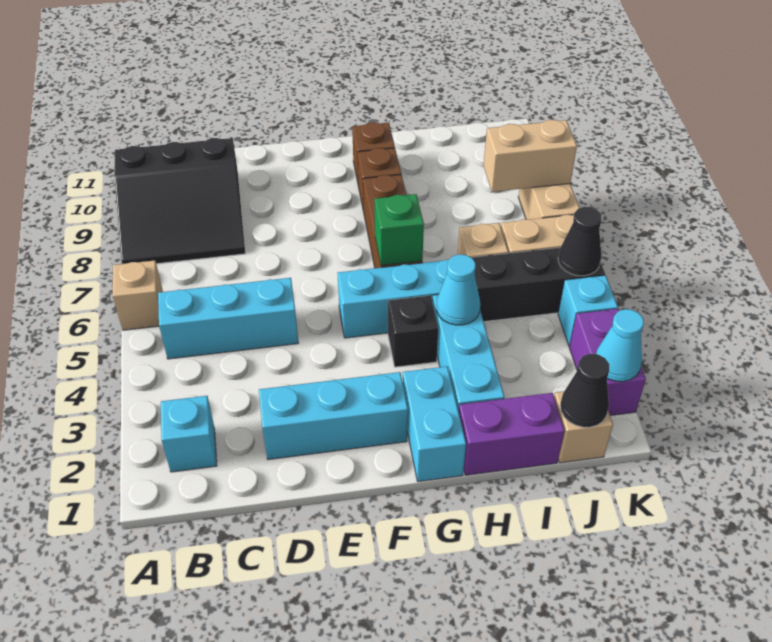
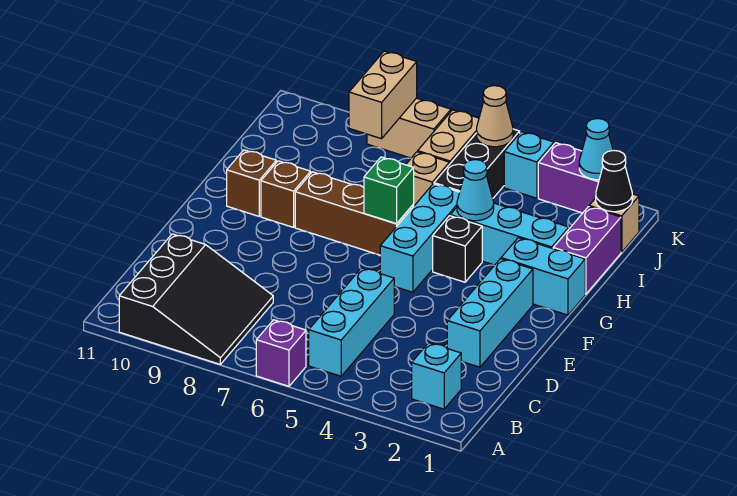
tan 1x1 brick [113,260,163,330] -> purple 1x1 brick [256,320,306,386]
black 1x1 cone [558,207,602,276] -> tan 1x1 cone [477,86,513,147]

